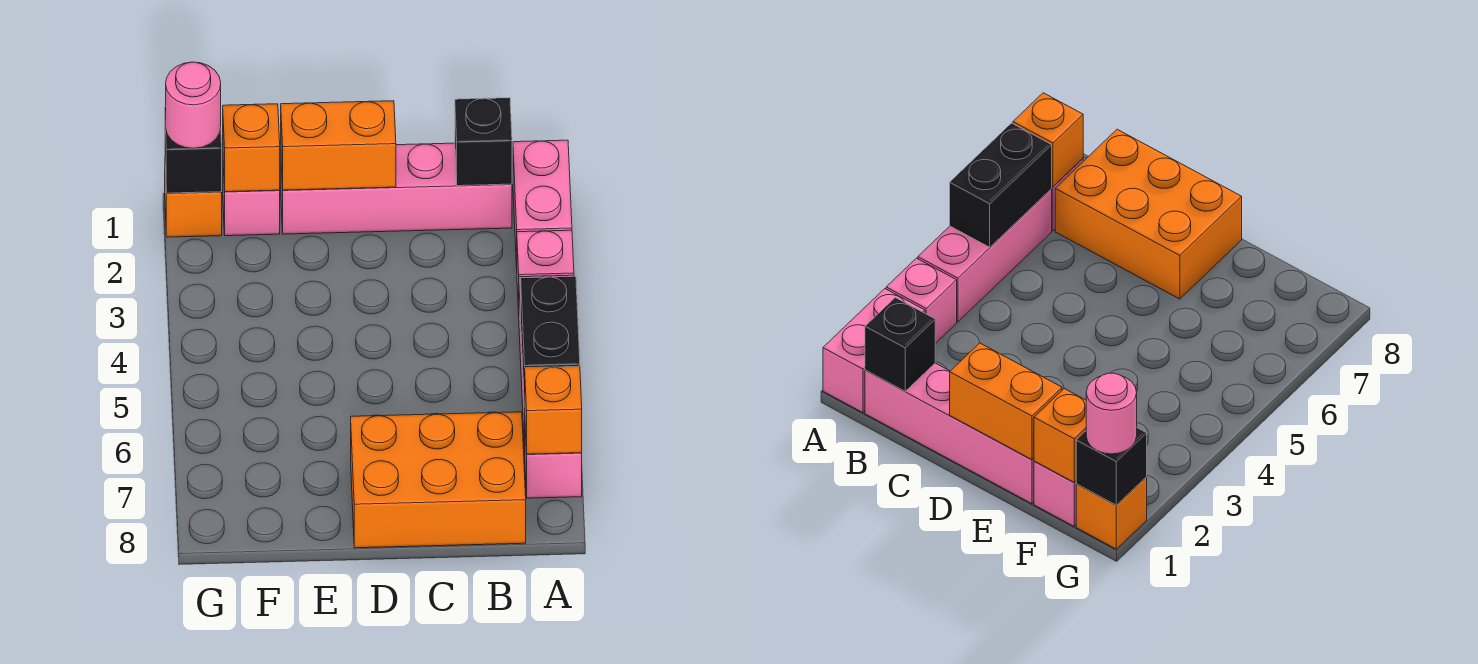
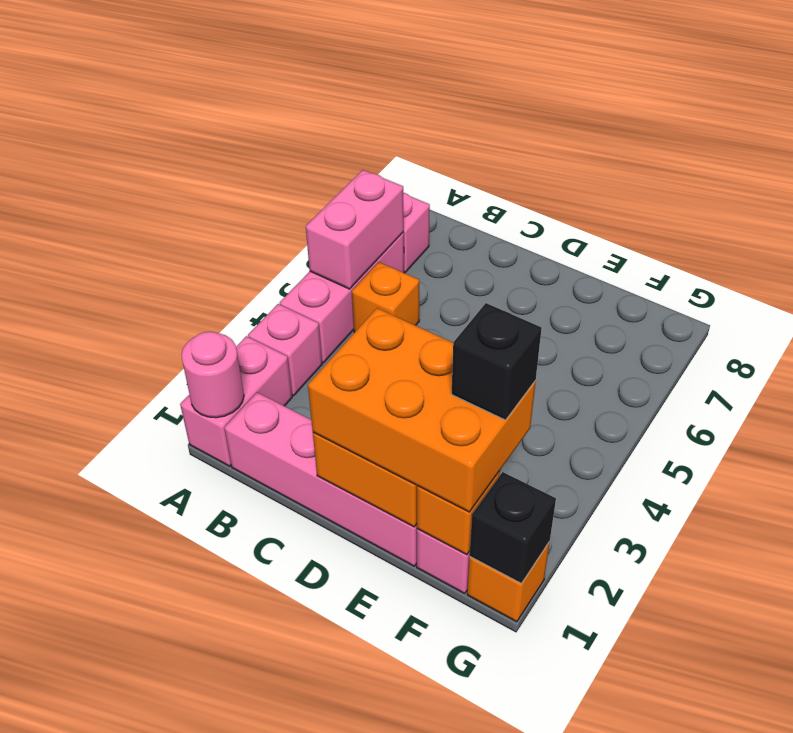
black 1x2 brick [521,276,580,407] -> pink 1x2 brick [306,170,404,289]
orange 1x1 brick [524,366,582,454] -> orange 1x1 brick moved to [352,262,419,333]
black 1x1 brick [455,98,512,186] -> black 1x1 brick moved to [452,303,542,420]
orange 2x3 brick [351,412,526,548] -> orange 2x3 brick moved to [308,308,536,512]
pink 1x1 round brick [166,62,221,148] -> pink 1x1 round brick moved to [181,332,244,418]

